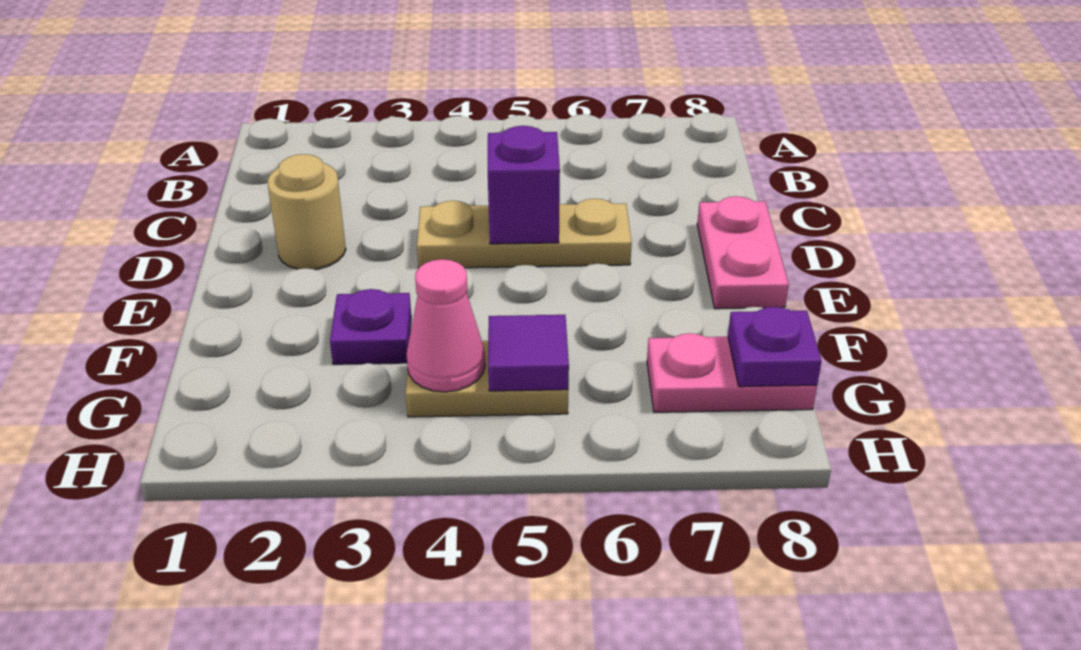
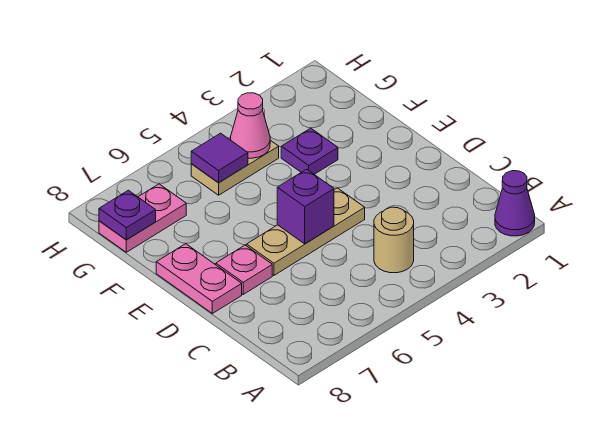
none -> purple 1x1 cone [495,171,535,236]
tan 1x1 round brick [268,154,346,270] -> tan 1x1 round brick moved to [374,207,414,273]
none -> pink 1x1 plate [216,245,272,294]

